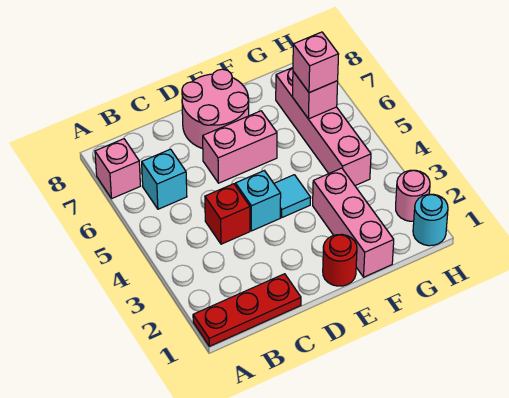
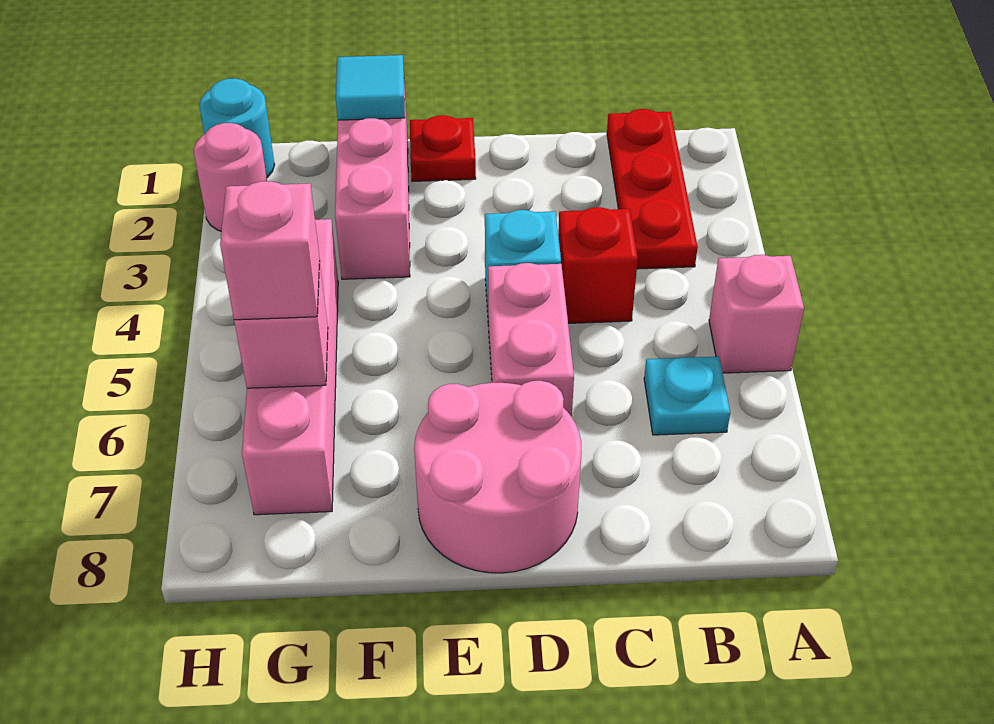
red 1x3 plate [193,274,301,346] -> red 1x3 plate turned to [607,109,698,269]
pink 1x1 brick [95,139,140,199] -> pink 1x1 brick moved to [709,255,804,373]
cyan 1x1 brick [142,149,187,209] -> cyan 1x1 plate [644,356,730,435]
pink 1x2 brick [203,111,277,183] -> pink 1x2 brick turned to [488,263,574,417]
red 1x1 round brick [323,234,357,286] -> red 1x1 plate [410,115,476,181]
cyan 1x1 tile [274,175,311,217] -> cyan 1x1 tile moved to [336,55,405,120]

